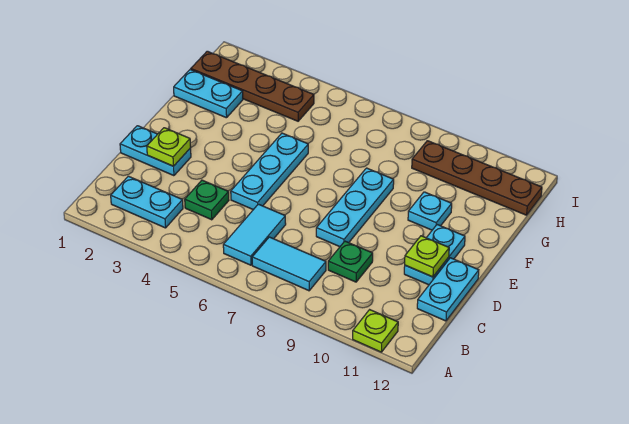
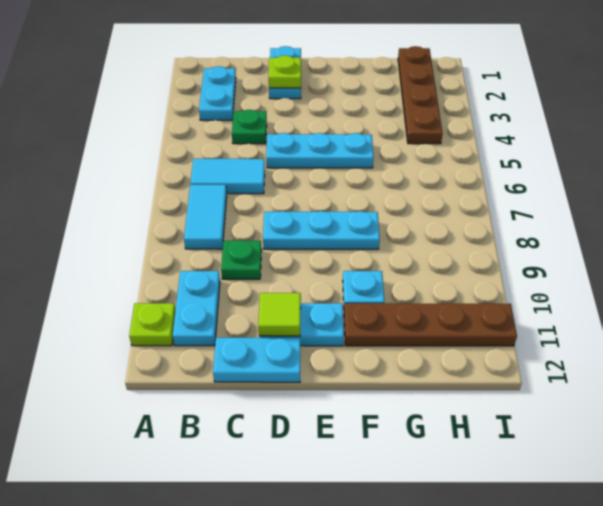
lime 1x1 plate [405,236,449,277] -> lime 1x1 tile [259,293,301,336]
cyan 1x2 plate [174,70,243,118] -> cyan 1x2 plate moved to [173,271,220,346]
brown 1x4 plate [412,141,542,215] -> brown 1x4 plate turned to [344,303,517,346]

